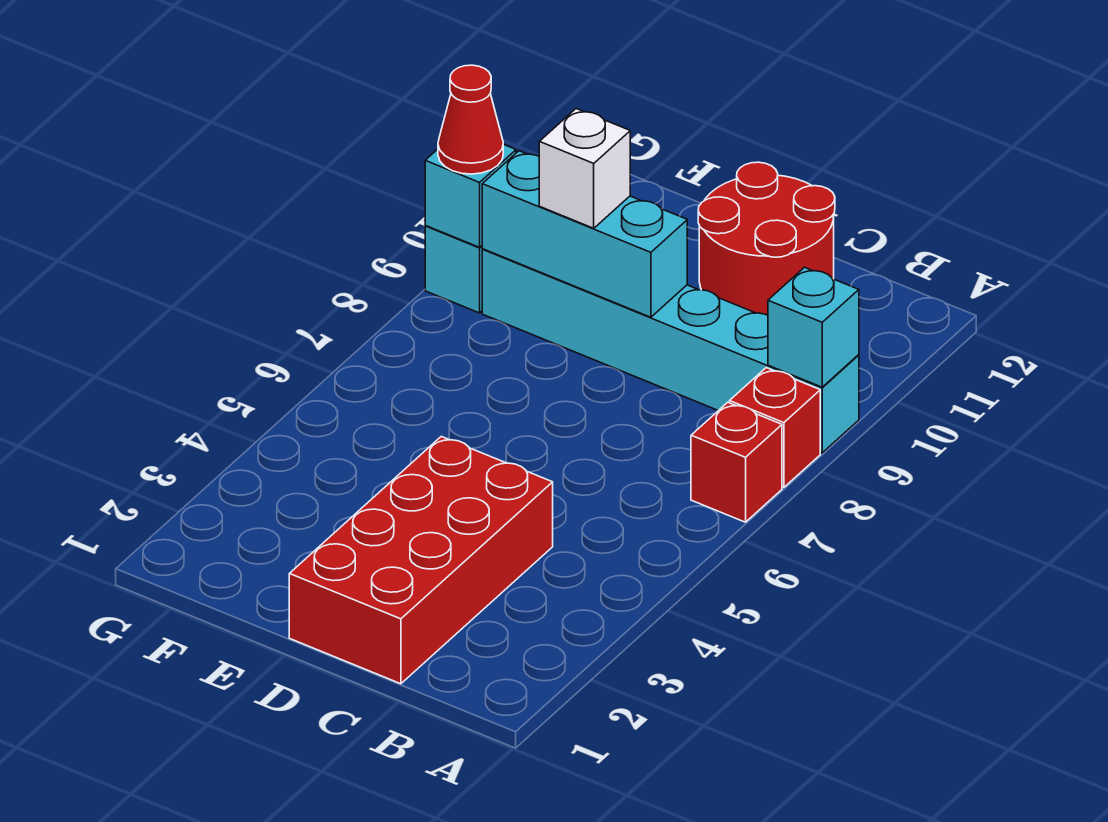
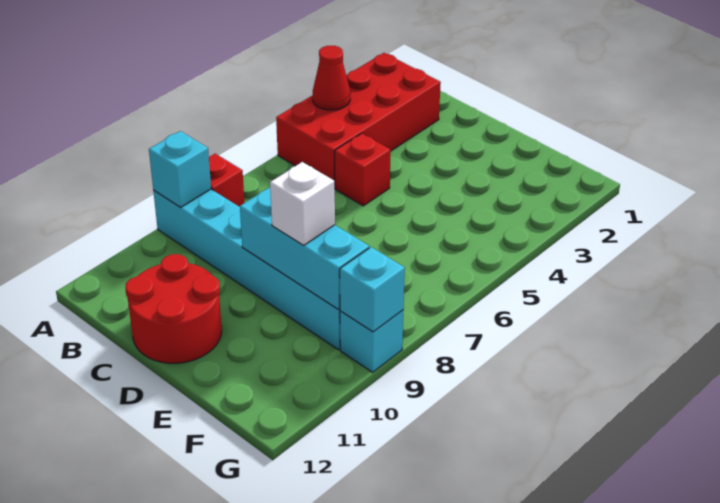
red 1x1 brick [691,402,782,522] -> red 1x1 brick moved to [335,133,391,206]
red 2x4 brick [289,437,553,684] -> red 2x4 brick moved to [276,53,441,181]
red 1x1 cone [438,65,503,174] -> red 1x1 cone moved to [313,46,350,110]

